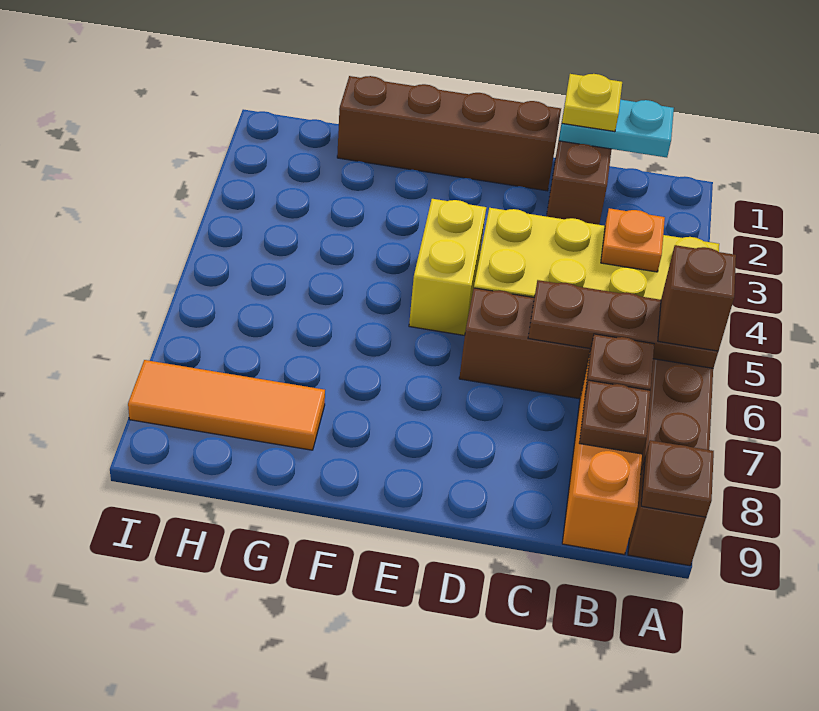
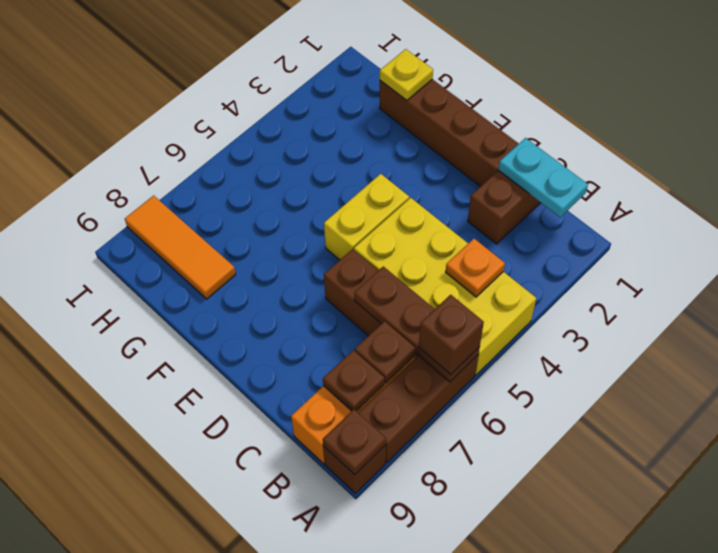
yellow 1x1 plate [562,74,622,132] -> yellow 1x1 plate moved to [380,49,433,100]

